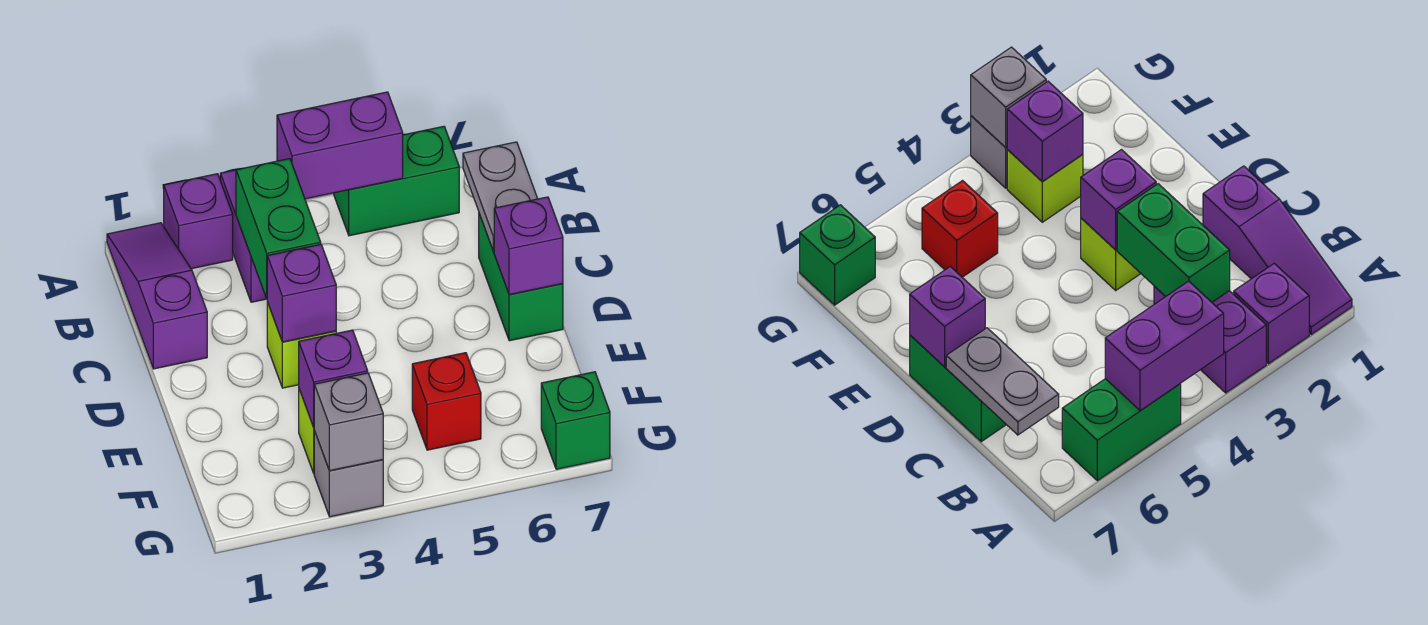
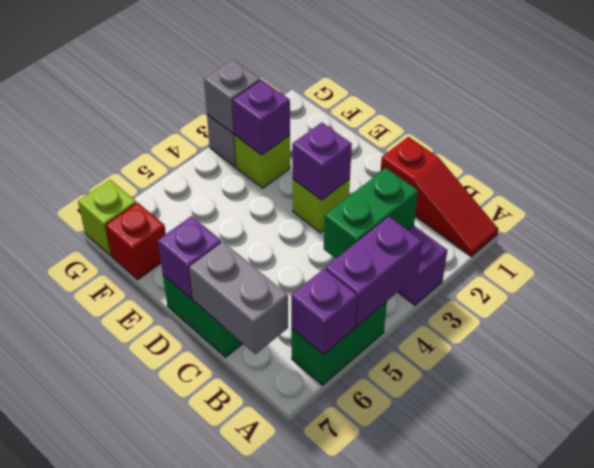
purple 1x3 slope [107,223,207,369] -> red 1x3 slope [380,137,498,257]
purple 1x1 brick [164,174,233,269] -> purple 1x1 brick moved to [291,269,357,355]
green 1x2 brick [236,159,321,298] -> green 1x2 brick turned to [324,168,418,259]
grey 1x2 plate [463,142,538,252] -> grey 1x2 brick [189,242,288,354]
red 1x1 brick [412,353,481,450] -> red 1x1 brick moved to [105,203,166,280]
green 1x1 brick [541,372,610,469] -> lime 1x1 brick [78,180,136,256]

